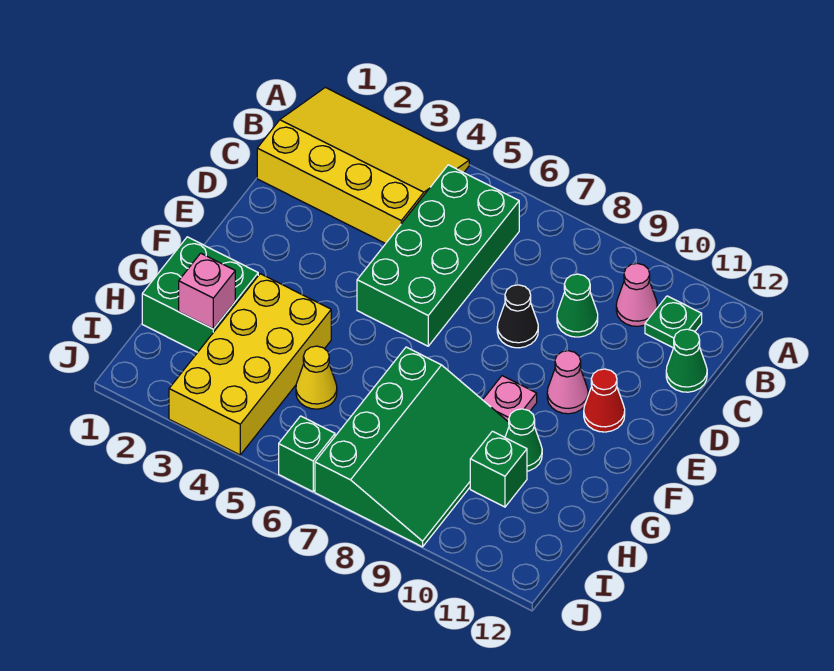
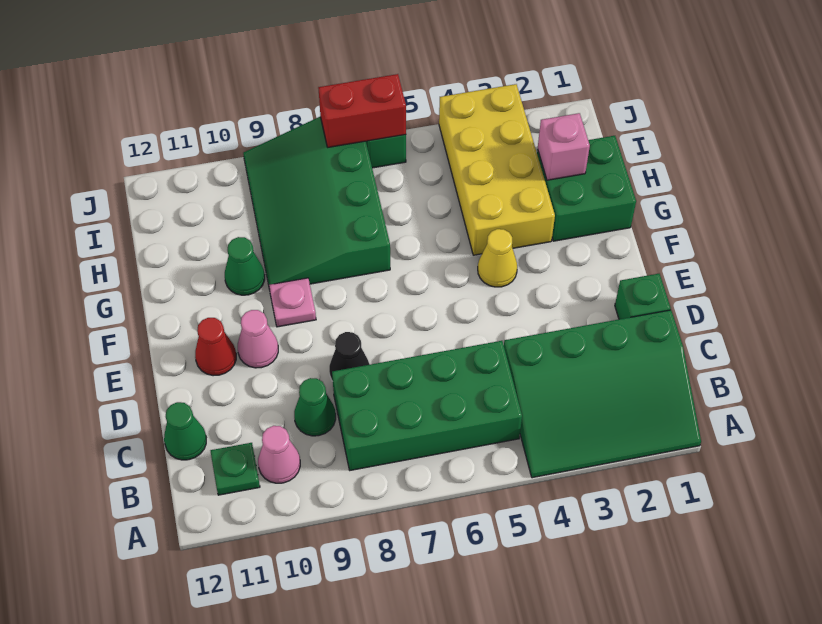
yellow 3x4 slope [257,87,469,244] -> green 3x4 slope [504,310,701,478]
green 2x4 brick [357,165,519,346] -> green 2x4 brick turned to [332,341,522,470]
yellow 1x1 cone [296,346,337,409] -> yellow 1x1 cone moved to [478,229,517,287]
green 1x1 brick [470,431,527,507] -> green 1x1 brick moved to [615,274,671,319]
none -> red 1x2 brick [318,74,406,147]

